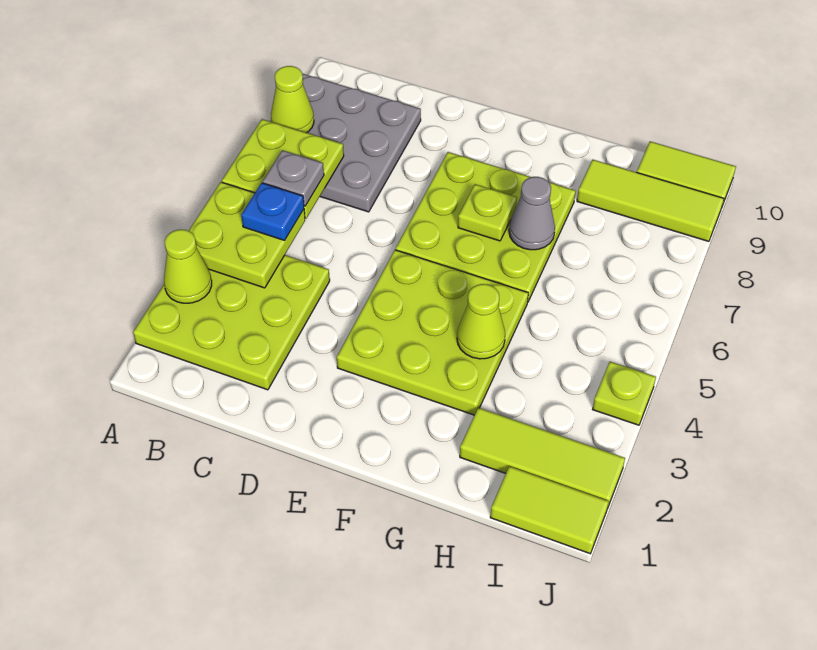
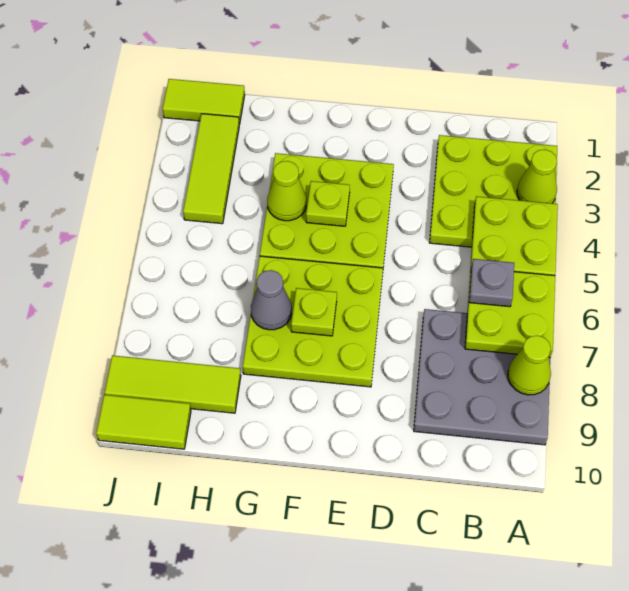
blue 1x1 plate [241,183,304,240] -> none
lime 1x3 tile [460,408,625,509] -> lime 1x3 tile turned to [183,114,239,224]
lime 1x1 plate [593,362,656,425] -> lime 1x1 plate moved to [306,181,350,226]

